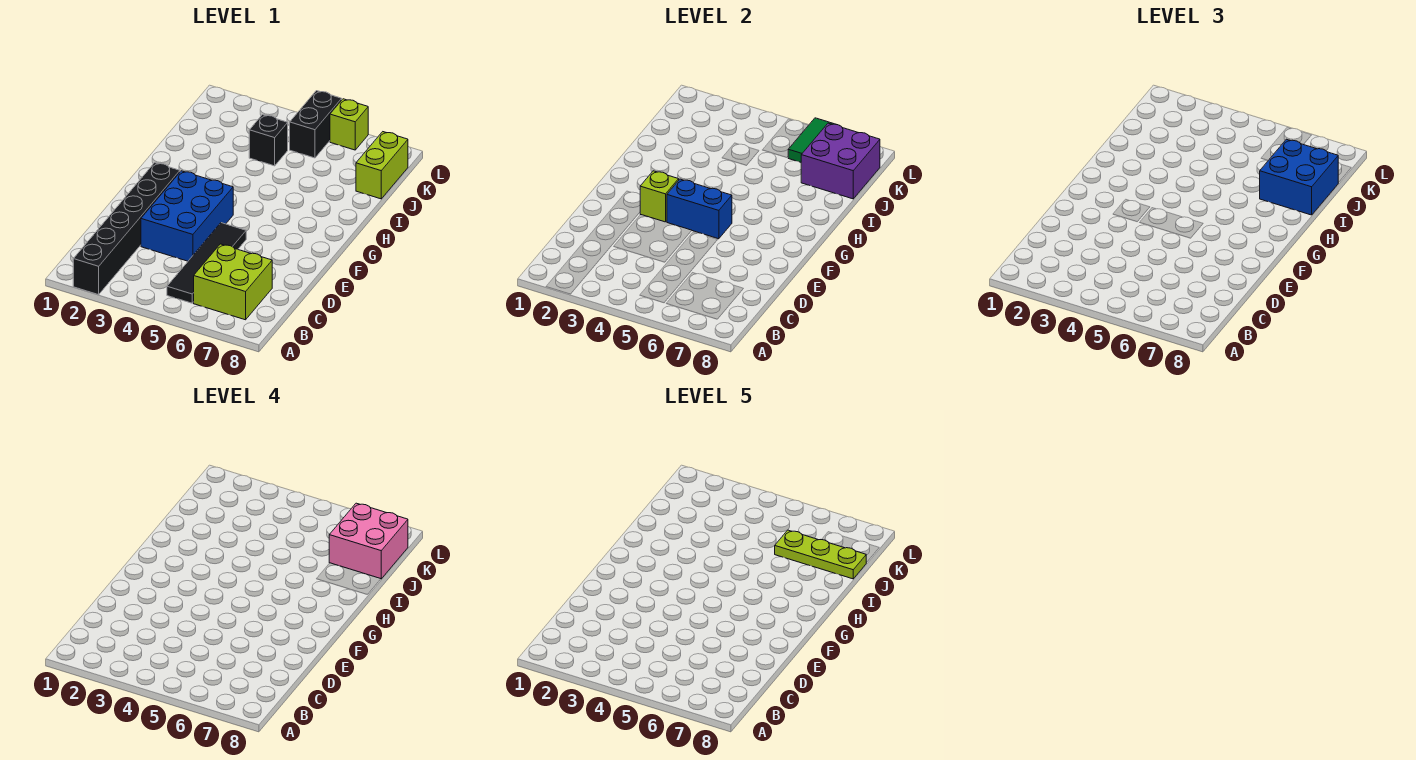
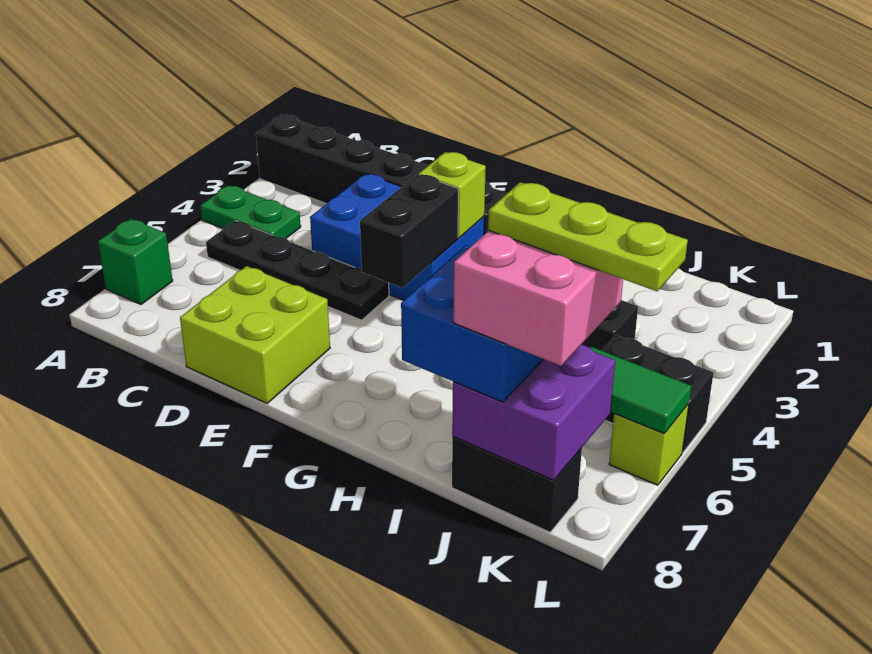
none -> green 1x2 plate [200,185,301,238]
none -> green 1x1 brick [98,219,173,304]
black 1x4 tile [167,223,246,303] -> black 1x4 plate [206,221,389,320]
lime 2x2 brick [194,244,272,320] -> lime 2x2 brick moved to [180,266,330,403]
blue 1x2 brick [667,179,732,239] -> black 1x2 brick [360,174,458,288]
lime 1x3 plate [775,530,866,579] -> lime 1x3 plate turned to [488,182,688,291]
lime 1x2 brick [356,132,408,199] -> black 1x2 brick [452,437,582,532]

